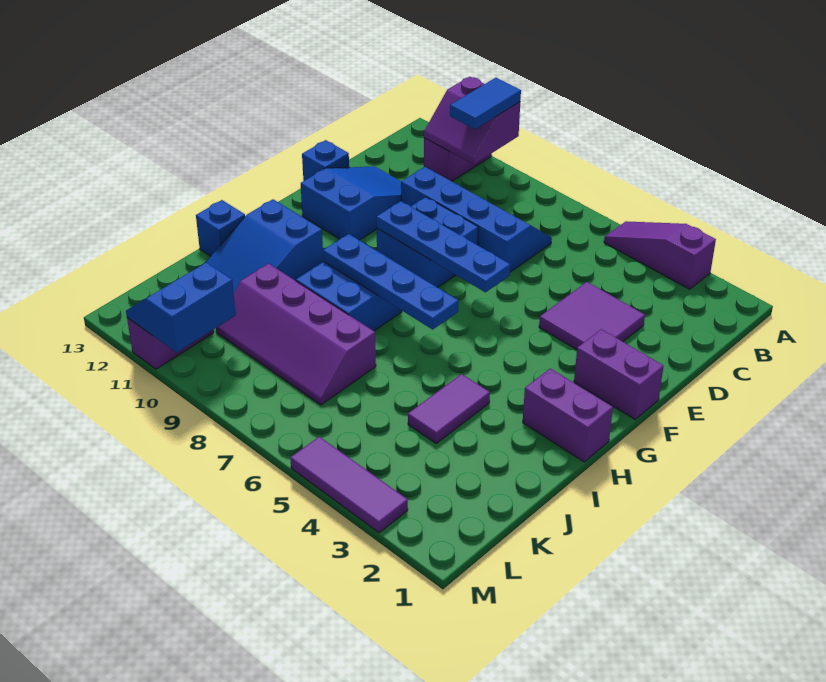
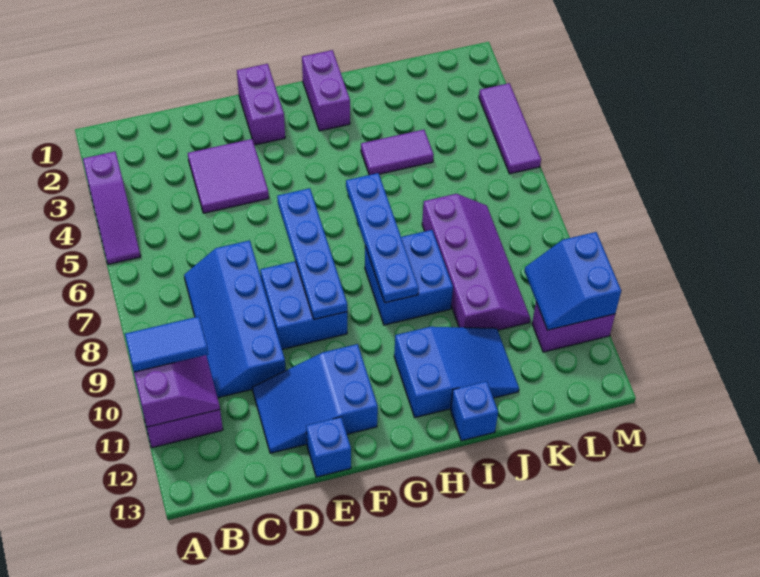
blue 2x2 slope [126,263,236,353] -> blue 2x2 slope turned to [525,232,621,330]

